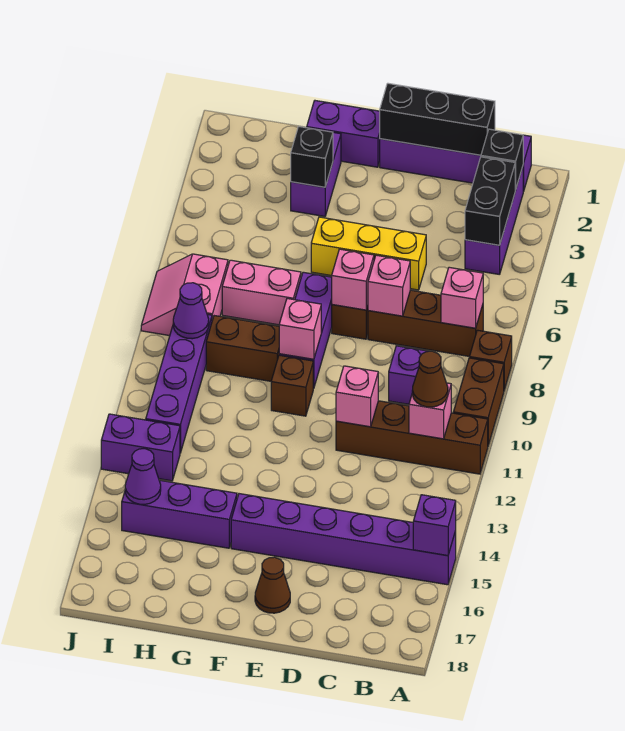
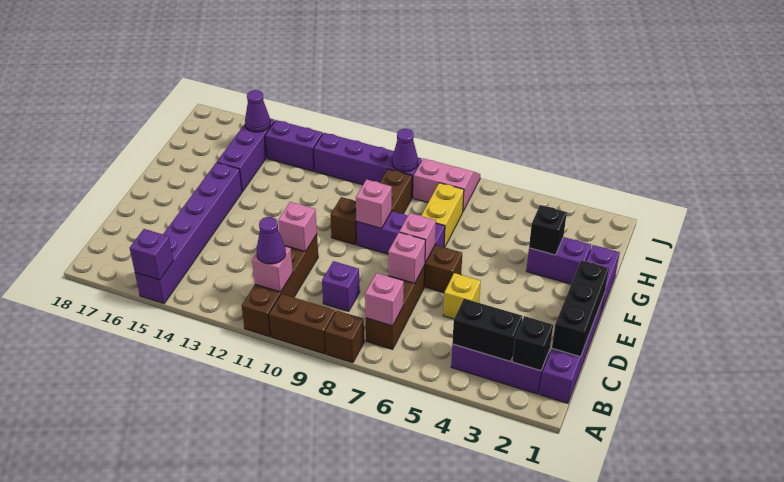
brown 1x1 cone [412,351,448,407] -> purple 1x1 cone [257,217,286,264]
yellow 1x3 brick [311,217,426,290] -> yellow 1x1 brick [443,273,481,319]
brown 1x1 cone [255,557,290,613] -> none
pink 1x2 brick [222,260,301,325] -> yellow 1x2 brick [421,183,464,248]
purple 1x2 brick [101,414,180,481] -> purple 1x2 brick turned to [265,120,323,171]

